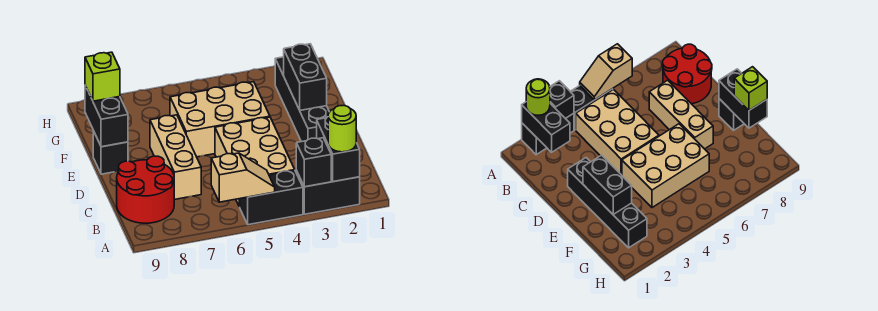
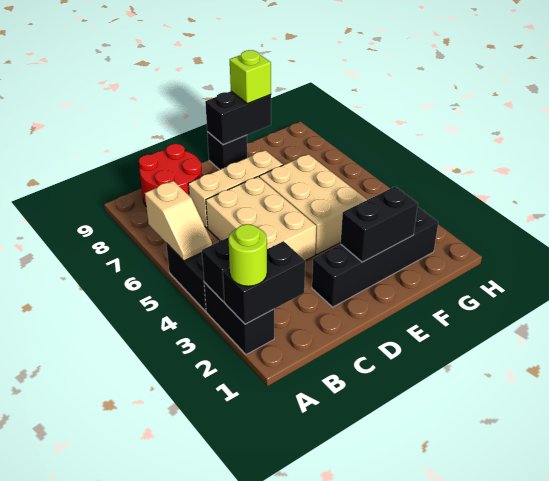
tan 2x3 brick [215,117,295,207] -> tan 2x3 brick turned to [206,177,317,261]

